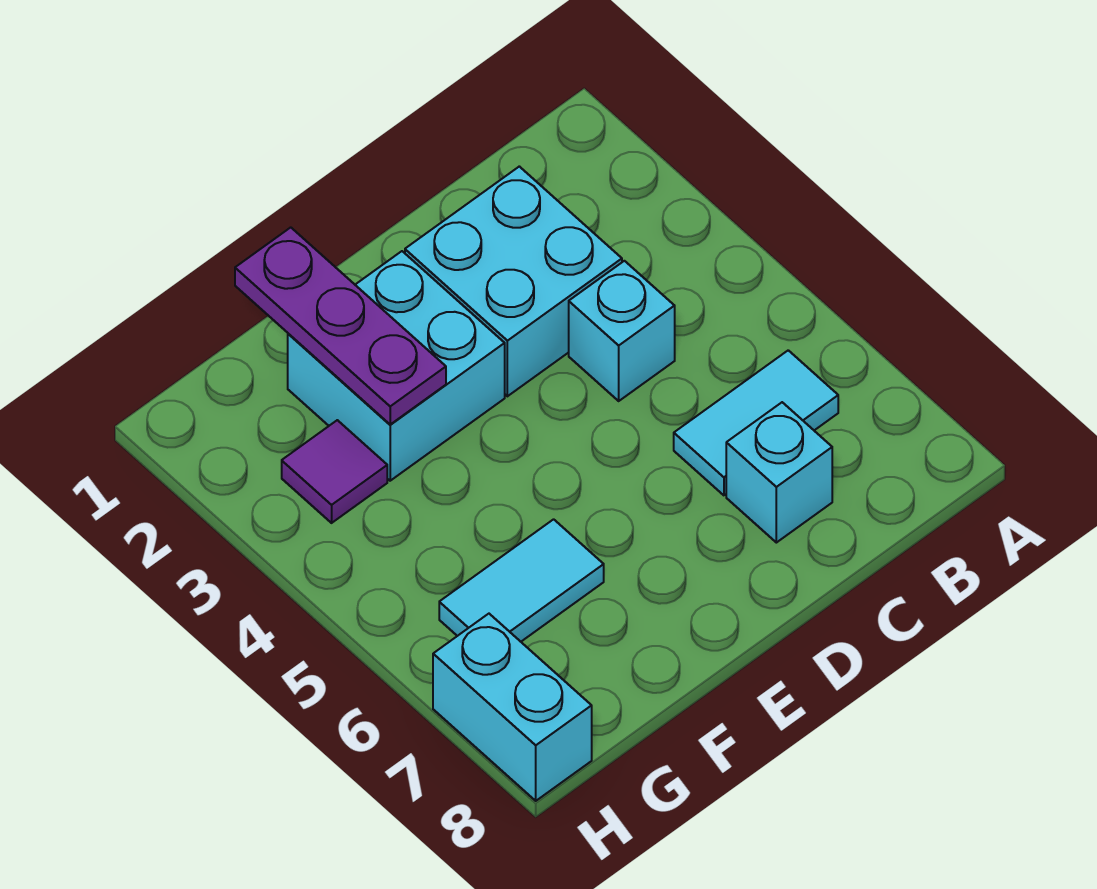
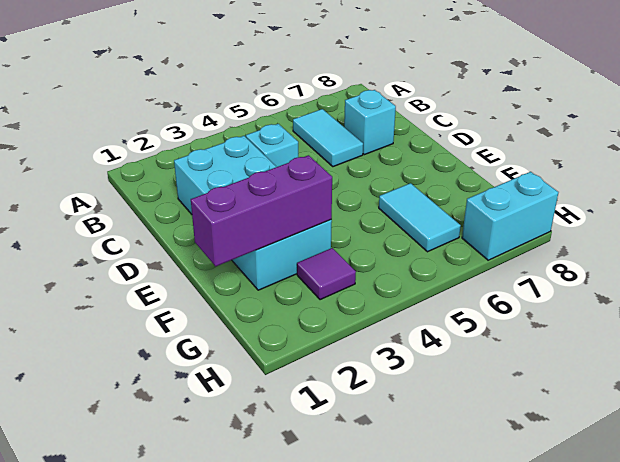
purple 1x3 plate [235,227,446,424] -> purple 1x3 brick [191,155,332,266]

